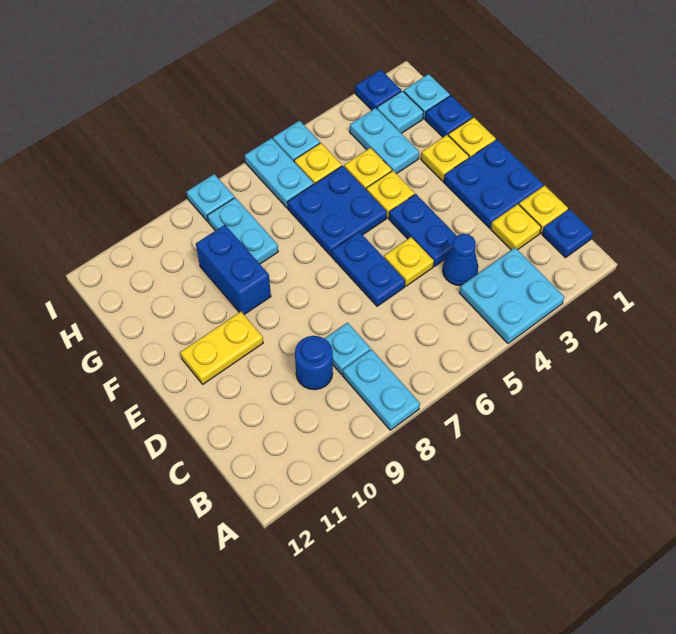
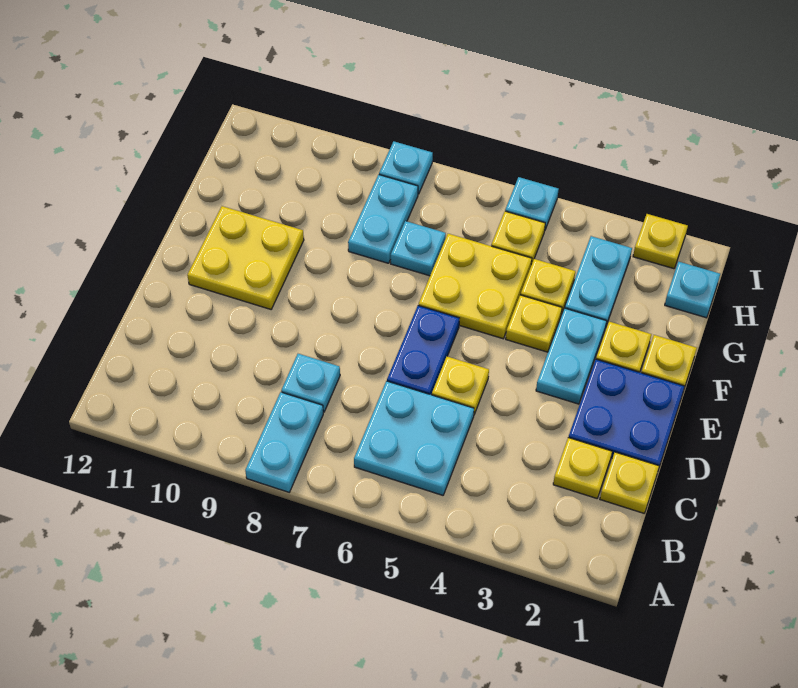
cyan 2x2 plate [460,248,564,343] -> cyan 2x2 plate moved to [354,381,474,495]
blue 1x1 plate [542,209,593,258] -> none
blue 1x1 cone [443,234,478,286] -> none
blue 1x1 round brick [295,336,333,390] -> none
blue 1x2 plate [389,194,457,266] -> none
yellow 1x2 plate [180,312,263,384] -> yellow 2x2 plate [187,206,304,309]
blue 2x2 plate [287,166,387,256] -> yellow 2x2 plate [418,234,532,339]
blue 1x2 brick [196,225,271,315] -> none
blue 1x1 plate [425,96,473,137] -> none
cyan 1x1 plate [377,91,423,133] -> cyan 1x1 plate moved to [391,221,446,276]
cyan 1x2 plate [245,138,314,208] -> cyan 1x2 plate moved to [536,308,607,404]
blue 1x1 plate [355,70,401,110] -> yellow 1x1 plate [633,214,688,269]

